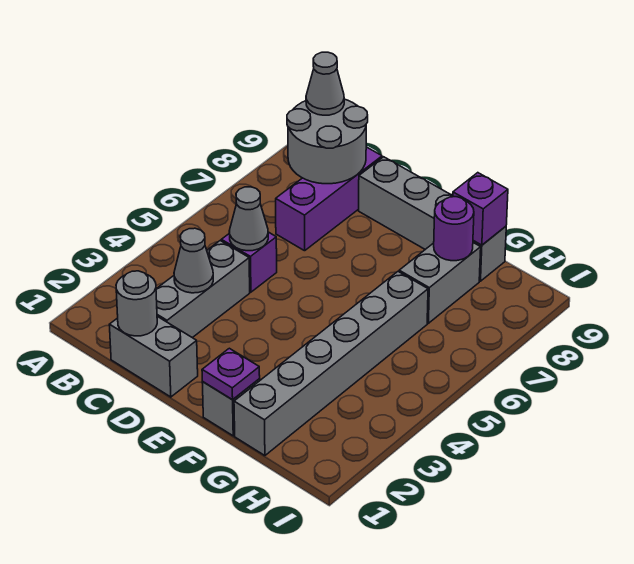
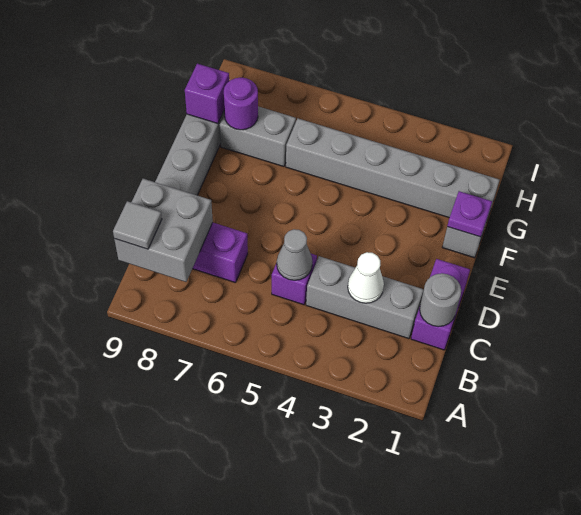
grey 2x2 round brick [287,99,368,184] -> grey 2x2 brick [114,179,213,282]
grey 1x1 cone [306,52,344,115] -> grey 1x1 tile [113,201,162,249]
grey 1x2 brick [109,316,198,397] -> purple 1x2 brick [411,259,470,350]
grey 1x1 cone [174,228,213,293] -> white 1x1 cone [348,252,384,303]

